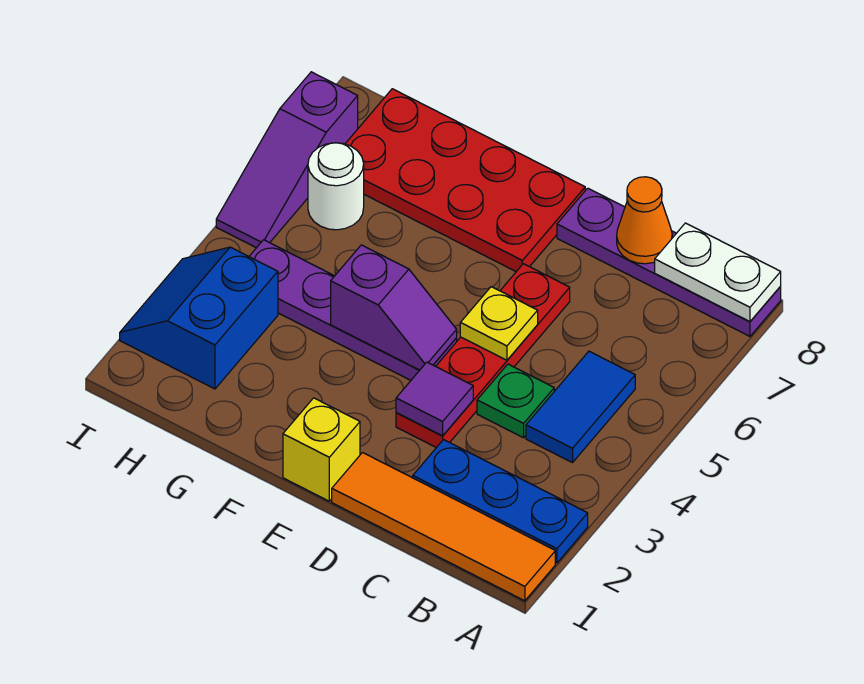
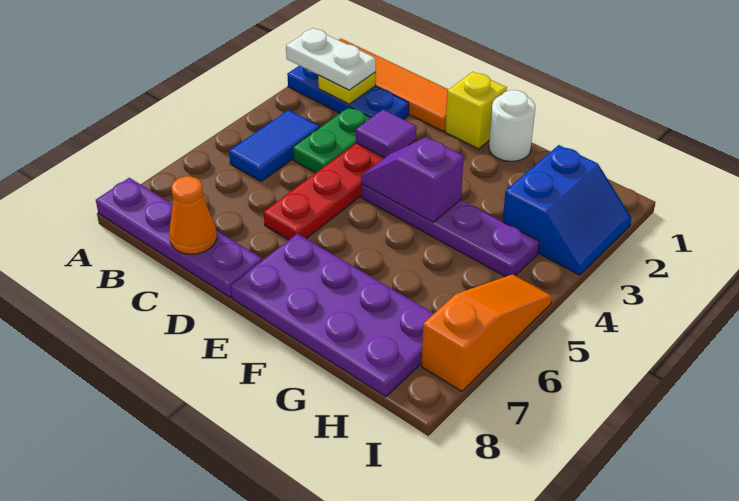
white 1x2 plate [655,223,781,322] -> white 1x2 plate moved to [286,28,376,90]
green 1x1 plate [477,364,554,438] -> green 1x2 plate [293,107,371,173]
yellow 1x1 plate [460,287,538,360] -> yellow 1x1 plate moved to [318,72,376,104]
red 2x4 plate [345,89,585,272] -> purple 2x4 plate [231,234,434,397]
white 1x1 round brick [308,143,364,230] -> white 1x1 round brick moved to [489,90,535,161]
purple 1x3 slope [216,72,358,248] -> orange 1x3 slope [421,274,552,391]

